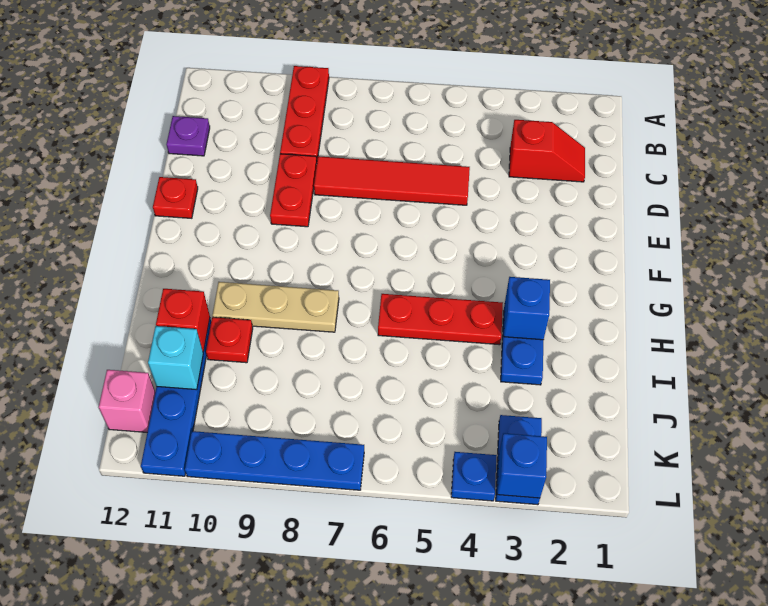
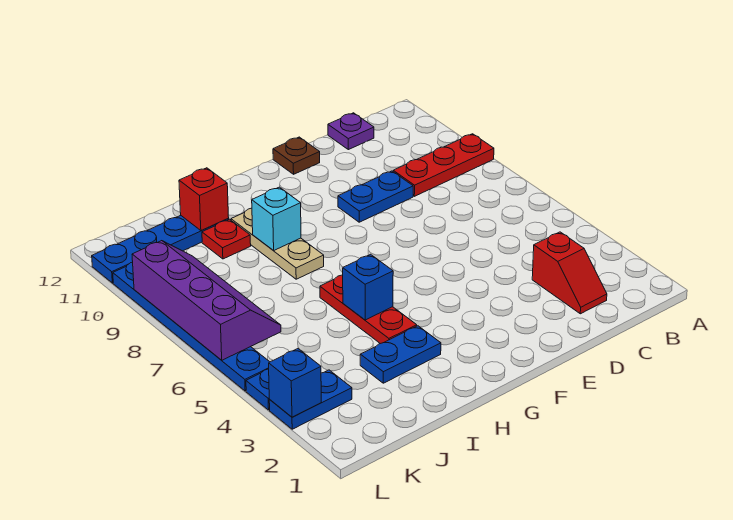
red 1x4 tile [314,156,470,205] -> none
red 1x2 plate [270,154,317,227] -> blue 1x2 plate [338,171,413,222]
red 1x1 plate [153,177,198,218] -> brown 1x1 plate [273,137,320,174]
blue 1x1 brick [504,277,550,340] -> blue 1x1 brick moved to [343,254,393,320]
cyan 1x1 brick [148,326,203,390] -> cyan 1x1 brick moved to [252,187,301,251]
none -> purple 2x4 slope [132,241,281,360]
pink 1x1 brick [99,370,155,432] -> none
blue 1x4 plate [185,431,364,490] -> blue 1x6 plate [113,262,269,391]

